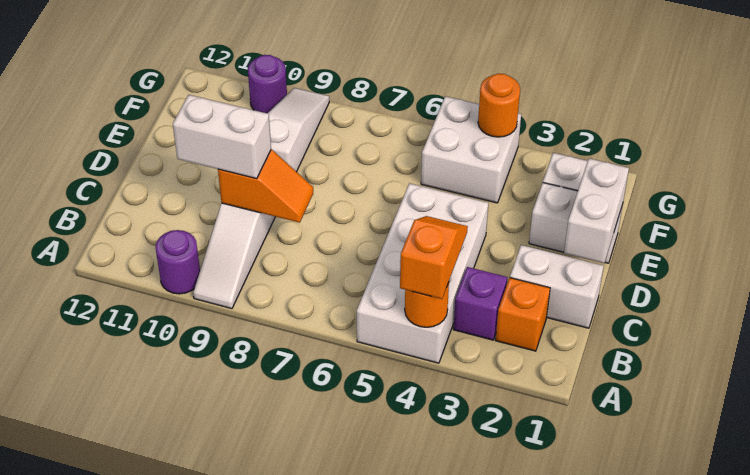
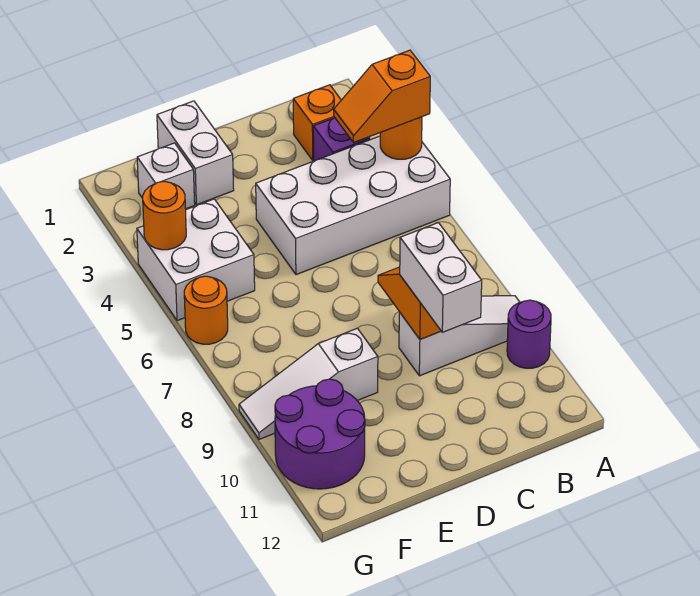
white 1x2 brick [510,245,604,328] -> none
white 1x2 brick [564,158,629,263] -> none
none -> orange 1x1 round brick [184,276,228,344]
purple 1x1 round brick [248,55,287,113] -> purple 2x2 round brick [275,379,365,489]

